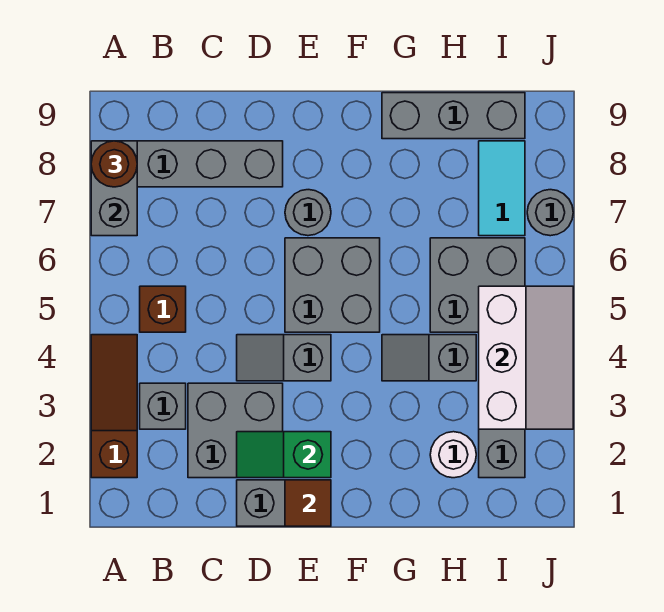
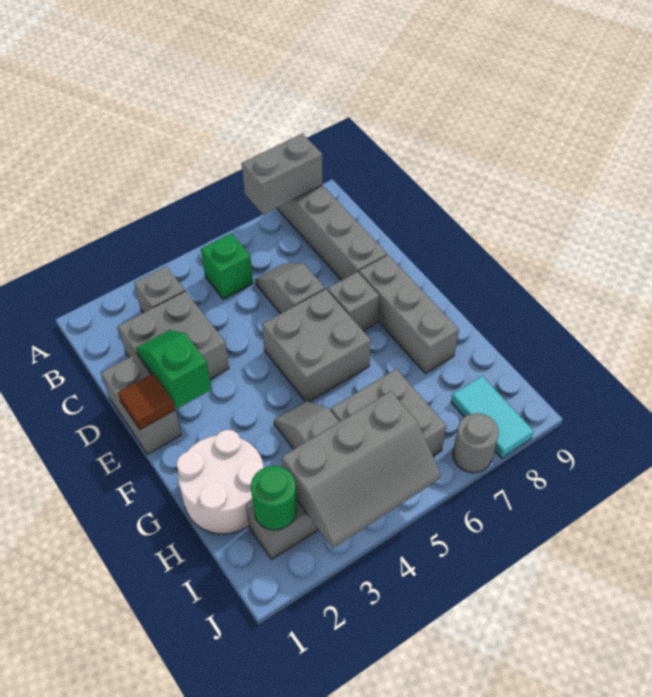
brown 1x3 slope [91,335,137,478] -> none
brown 1x1 round brick [91,141,137,187] -> none
brown 1x1 brick [140,286,186,332] -> green 1x1 brick [201,233,253,299]
grey 1x2 slope [237,335,331,381] -> grey 1x2 slope moved to [255,263,325,314]
grey 1x1 round brick [285,190,331,236] -> grey 1x1 brick [328,272,379,331]
grey 1x3 brick [382,93,525,139] -> grey 1x3 brick moved to [359,255,459,373]
white 1x1 round brick [430,432,476,478] -> white 2x2 round brick [176,430,264,534]
none -> green 1x1 round brick [251,466,297,530]
white 2x3 slope [479,286,573,429] -> grey 2x3 slope [281,391,441,548]
cyan 1x2 tile [479,141,525,236] -> cyan 1x2 tile turned to [451,376,534,458]

